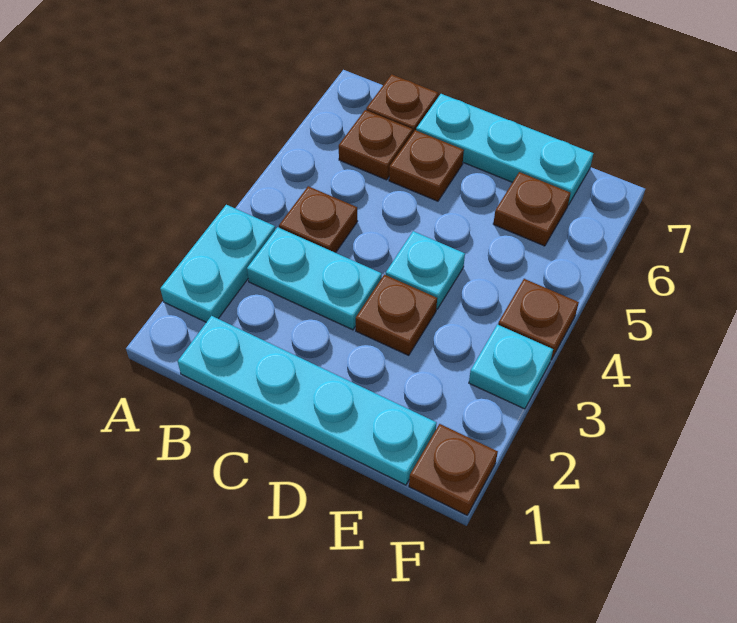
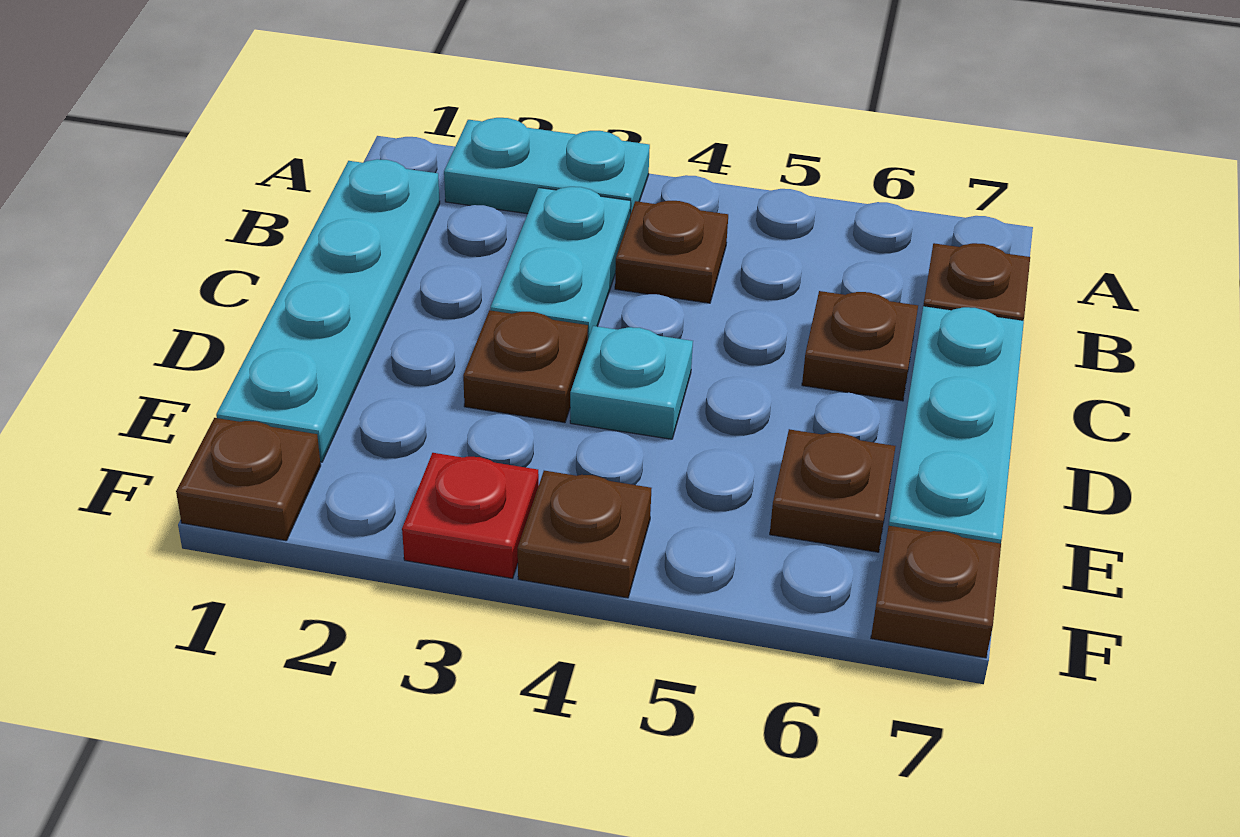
brown 1x1 plate [339,110,413,180] -> brown 1x1 plate moved to [871,526,1001,658]
cyan 1x1 plate [469,325,553,409] -> red 1x1 plate [402,453,539,578]

